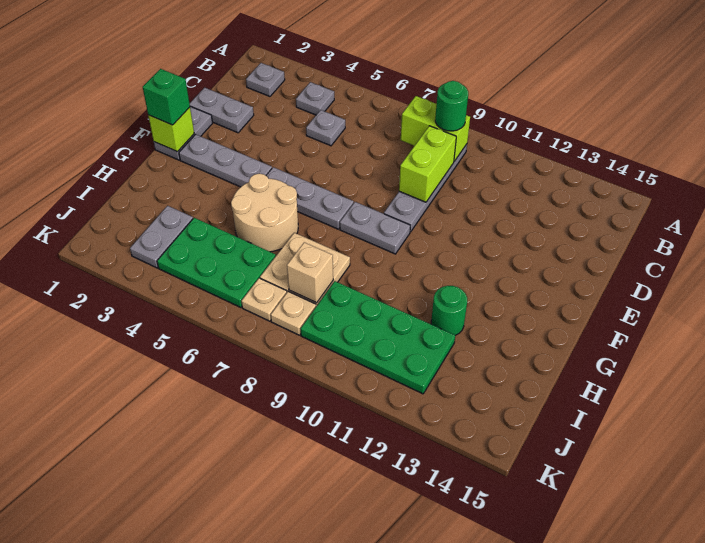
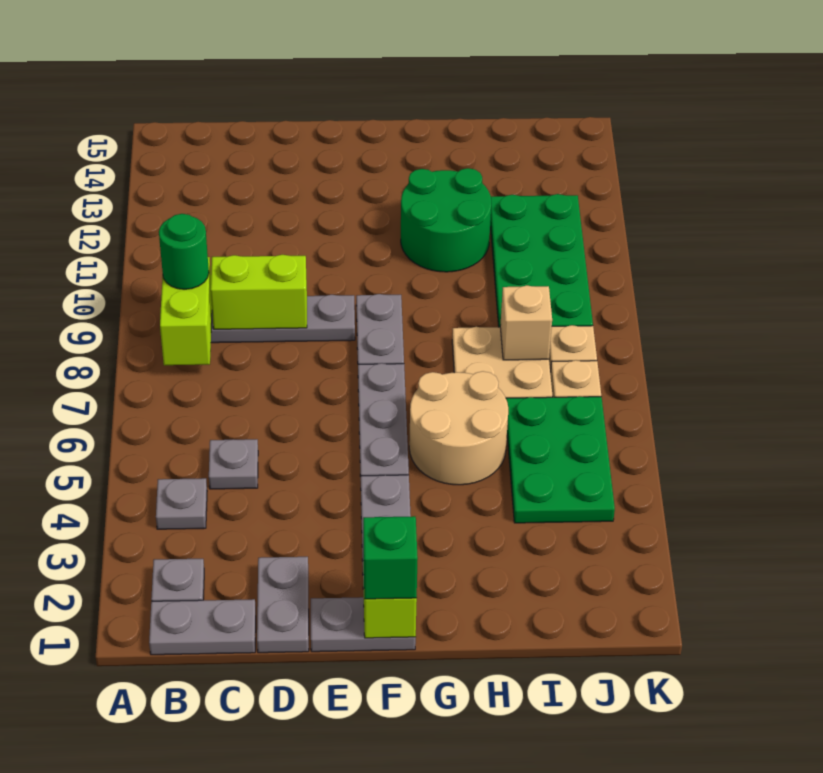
green 1x1 round brick [431,286,467,335] -> green 2x2 round brick [401,168,491,272]
grey 1x2 plate [130,206,193,268] -> grey 1x2 plate moved to [149,599,256,655]

